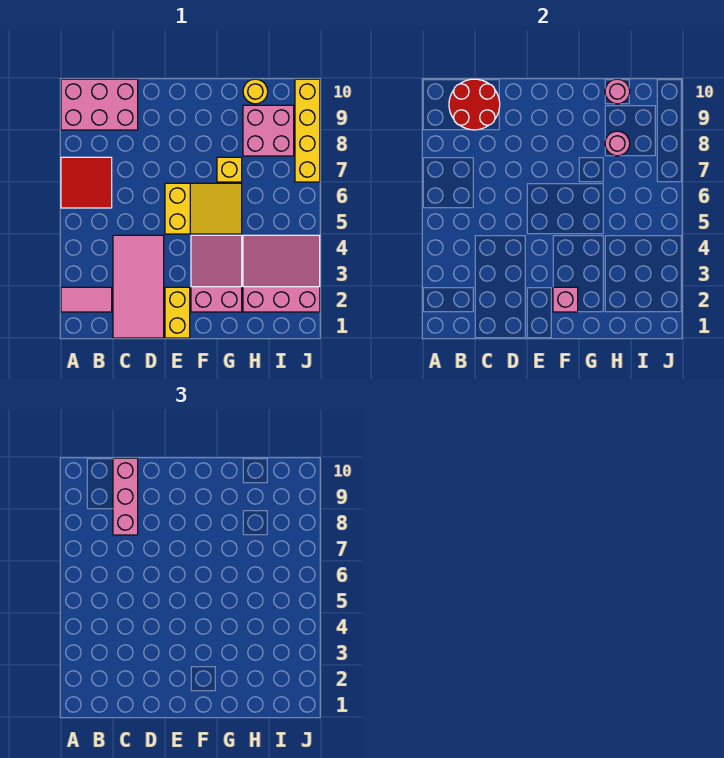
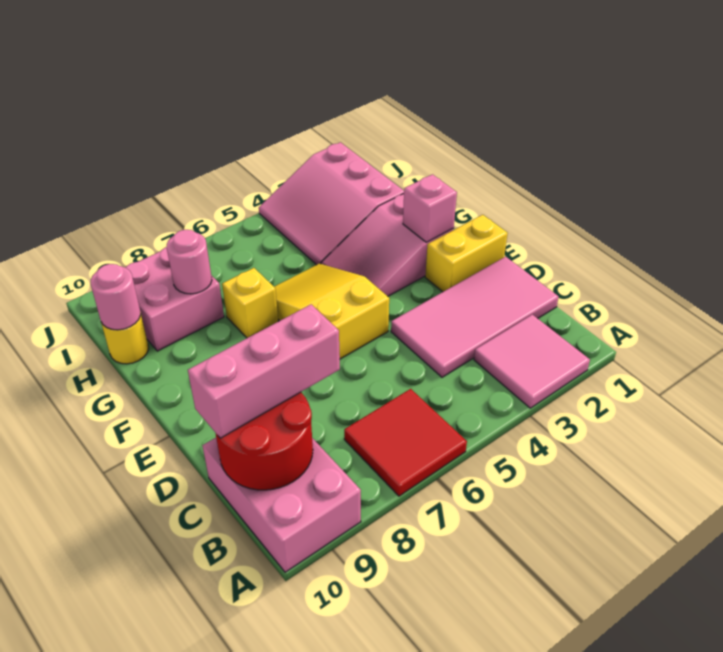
pink 1x2 tile [61,287,112,312] -> pink 2x2 tile [474,314,590,408]
yellow 1x4 brick [295,79,320,182] -> none

